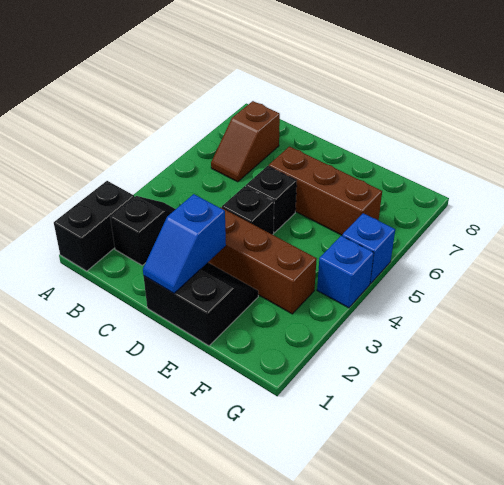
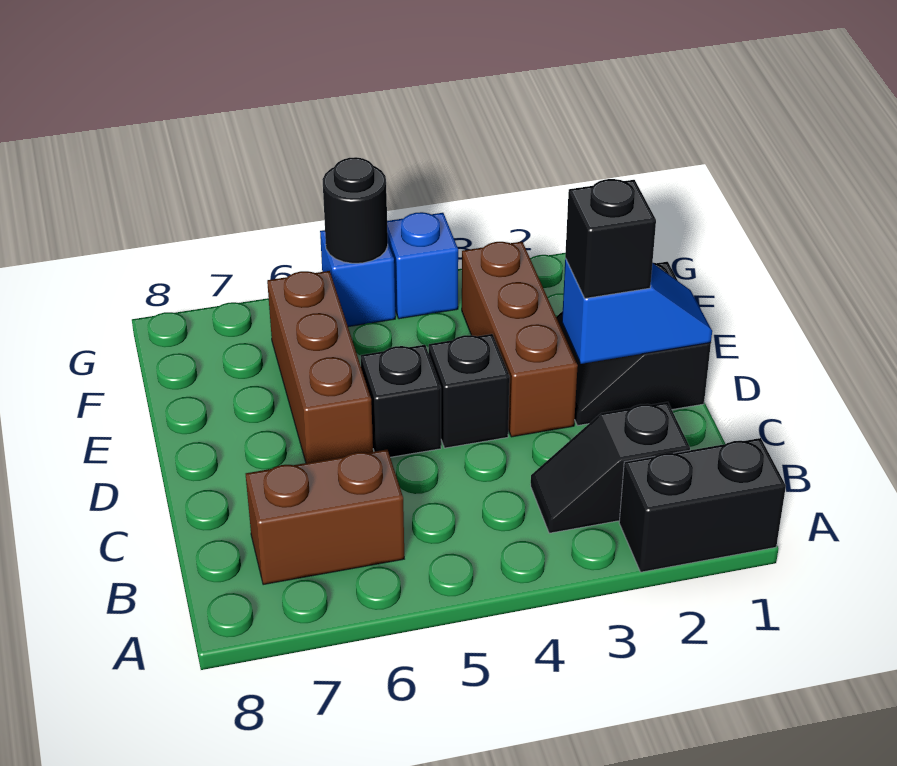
brown 1x2 slope [211,101,280,182] -> brown 1x2 brick [246,449,404,585]
none -> black 1x1 brick [565,179,656,298]
none -> black 1x1 round brick [322,157,388,263]

